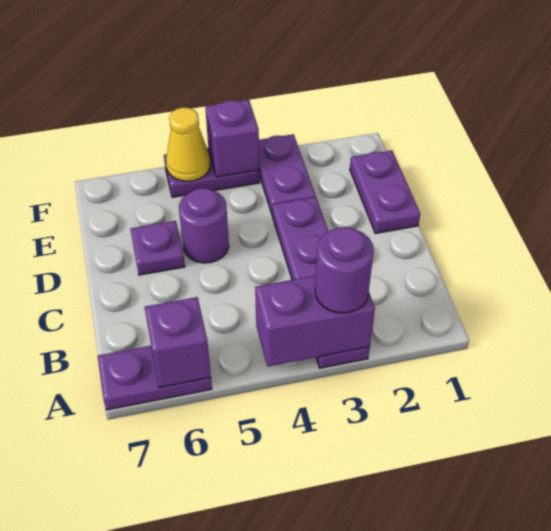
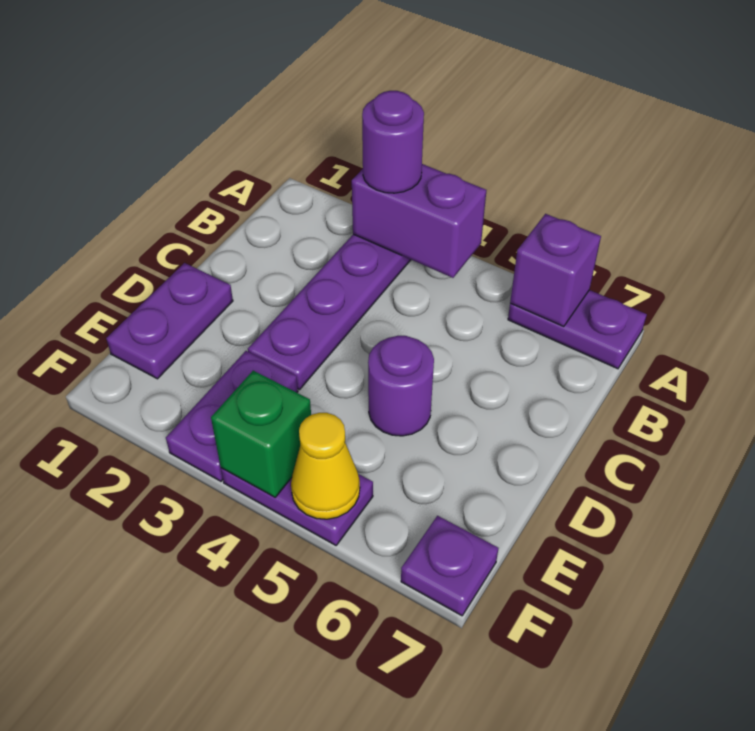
purple 1x1 plate [131,221,185,275] -> purple 1x1 plate moved to [401,516,498,616]
purple 1x1 brick [205,100,259,177] -> green 1x1 brick [211,371,311,497]

